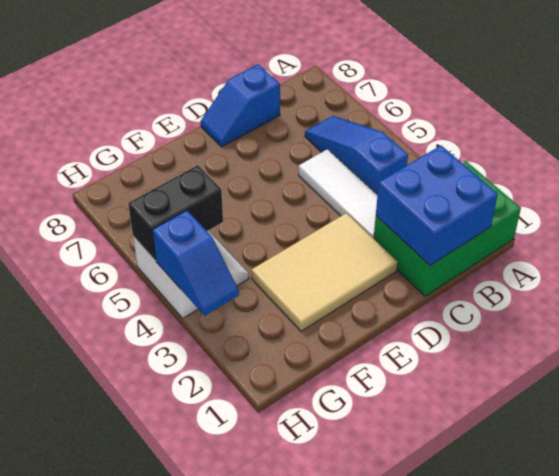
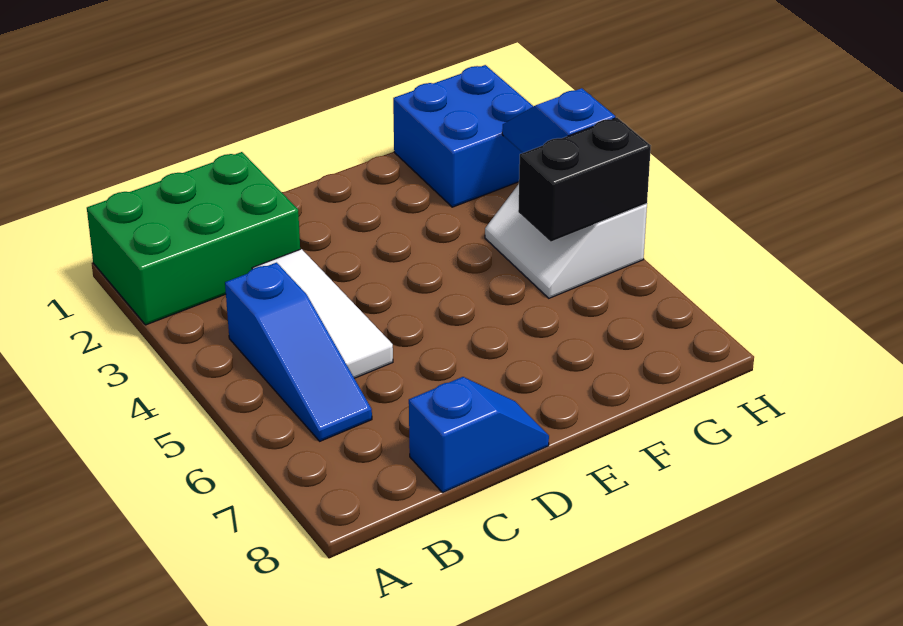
blue 2x2 brick [376,146,498,265] -> blue 2x2 brick moved to [393,65,533,207]
tan 2x3 tile [251,213,398,331] -> none

